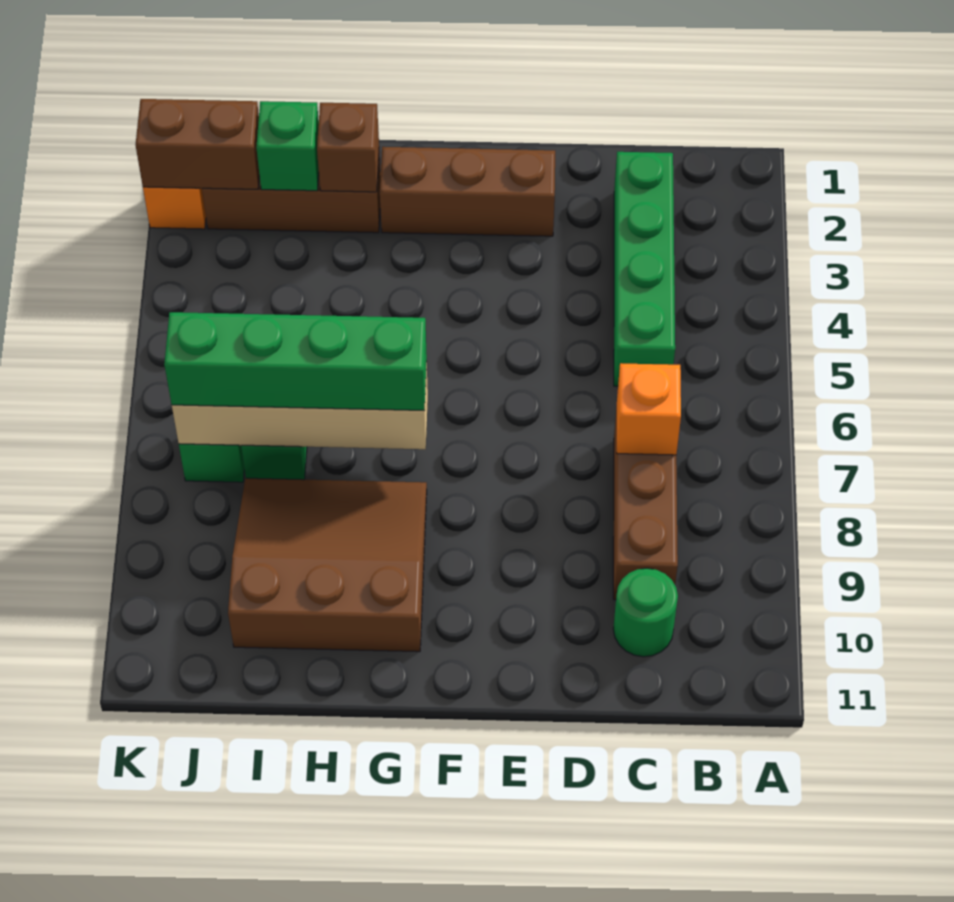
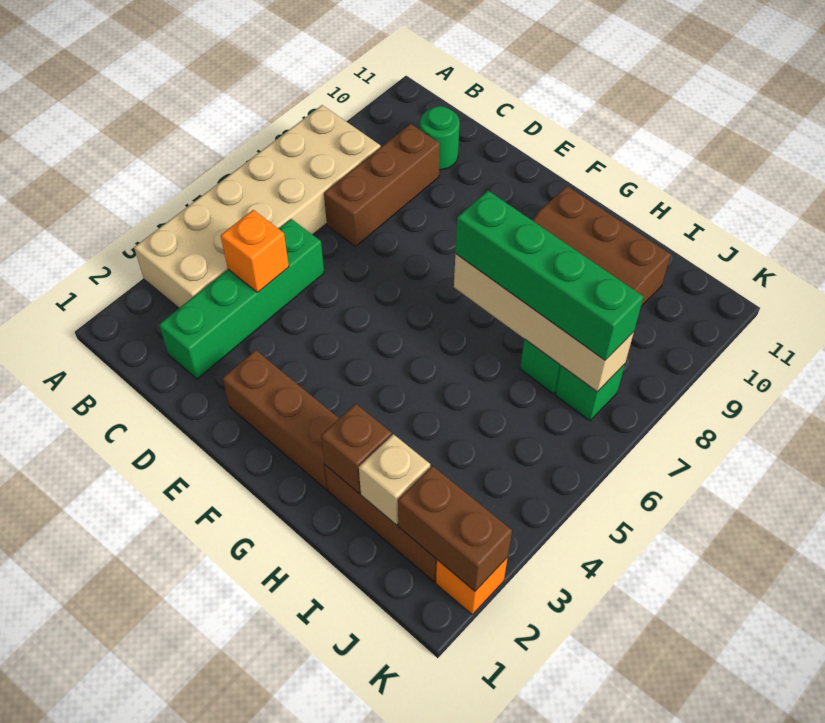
none -> tan 2x6 brick [134,105,381,308]
orange 1x1 brick [617,363,681,455] -> orange 1x1 brick moved to [221,210,289,292]
green 1x1 brick [256,101,319,191] -> tan 1x1 brick [359,434,430,525]

